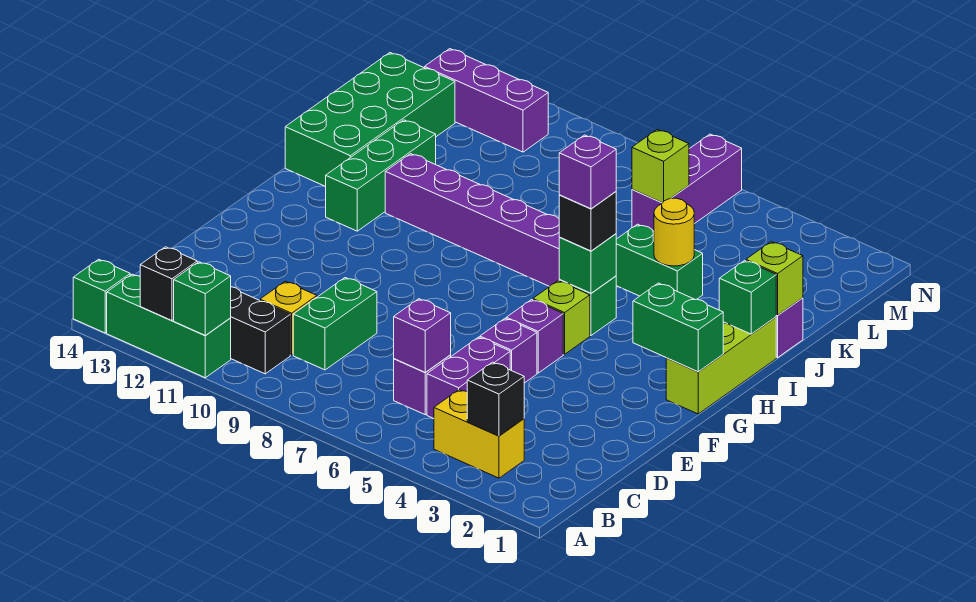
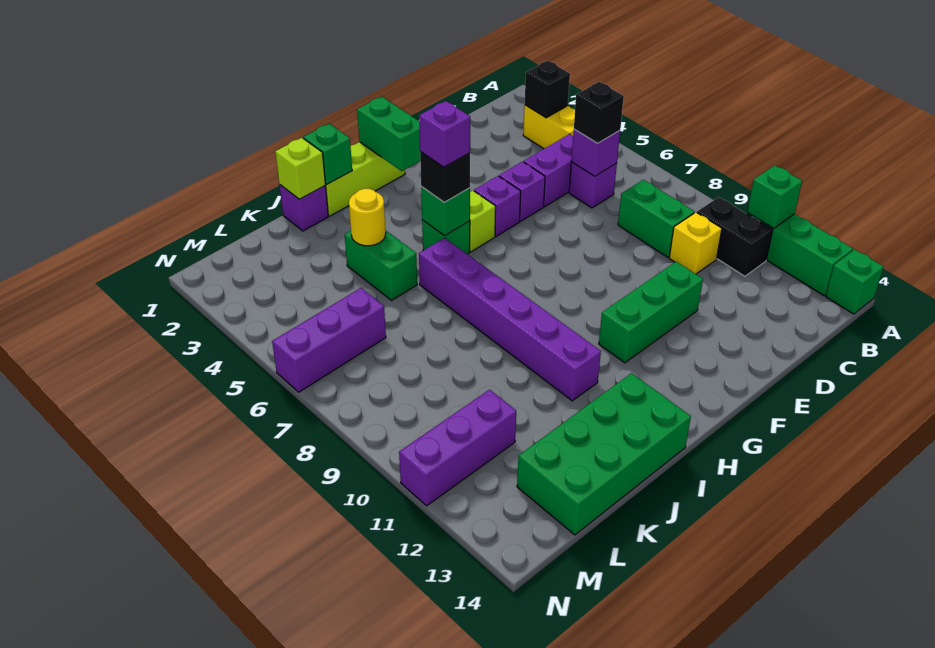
black 1x1 brick [140,247,197,321] -> black 1x1 brick moved to [574,82,624,143]
green 1x2 brick [293,278,377,370] -> green 1x2 brick turned to [618,180,694,257]
green 1x3 brick [326,120,436,231] -> green 1x3 brick moved to [599,262,703,363]
lime 1x1 brick [632,130,689,203] -> none
purple 1x3 brick [425,49,548,152] -> purple 1x3 brick turned to [399,390,516,506]

